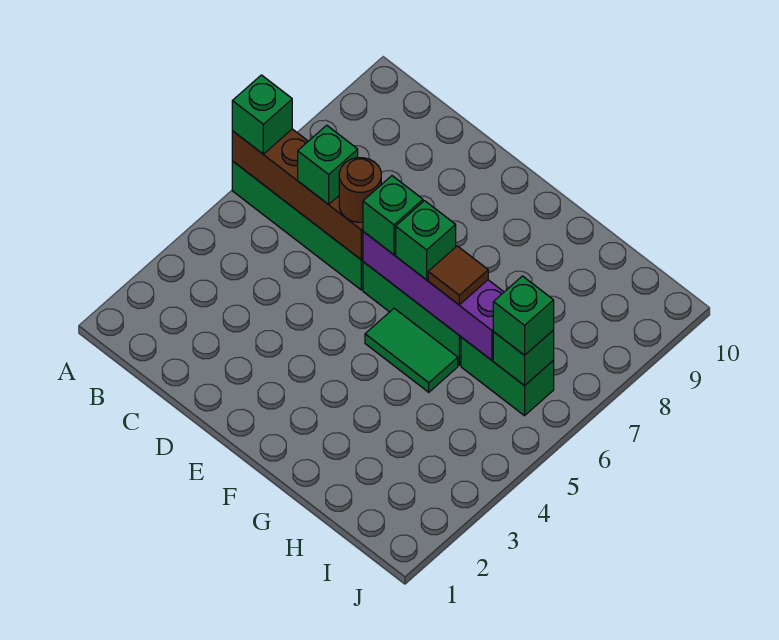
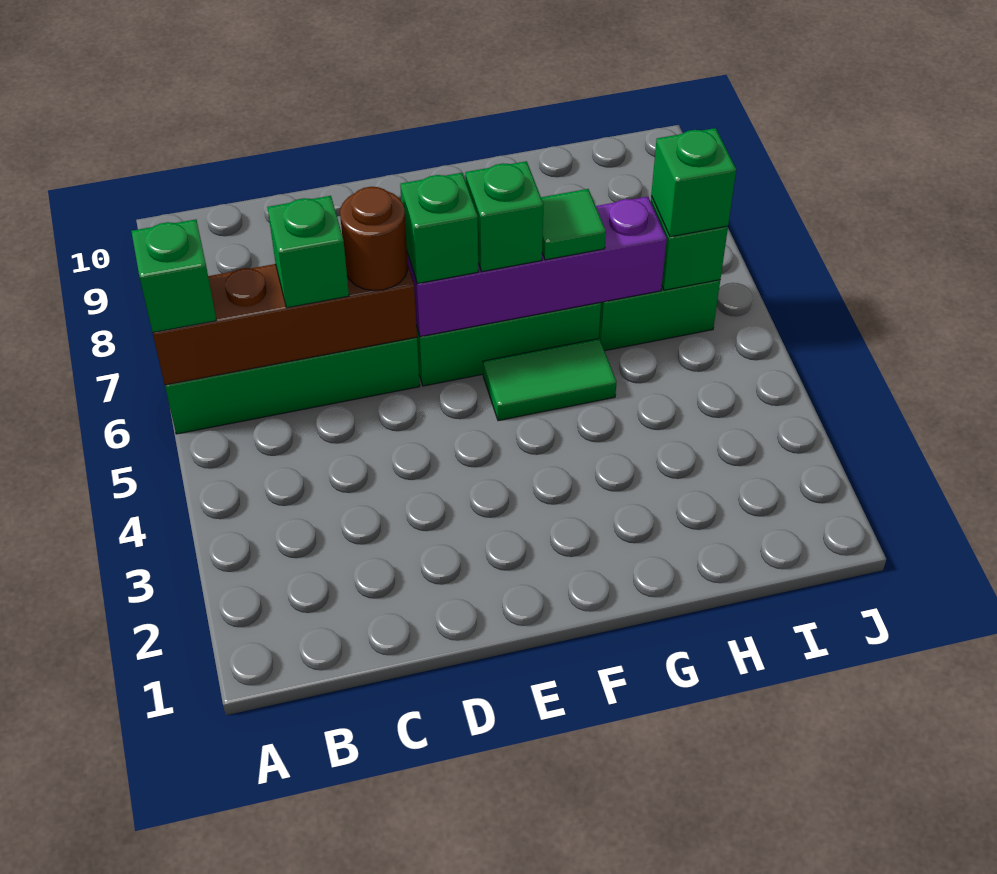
brown 1x1 tile [428,246,488,305] -> green 1x1 tile [541,189,606,260]

